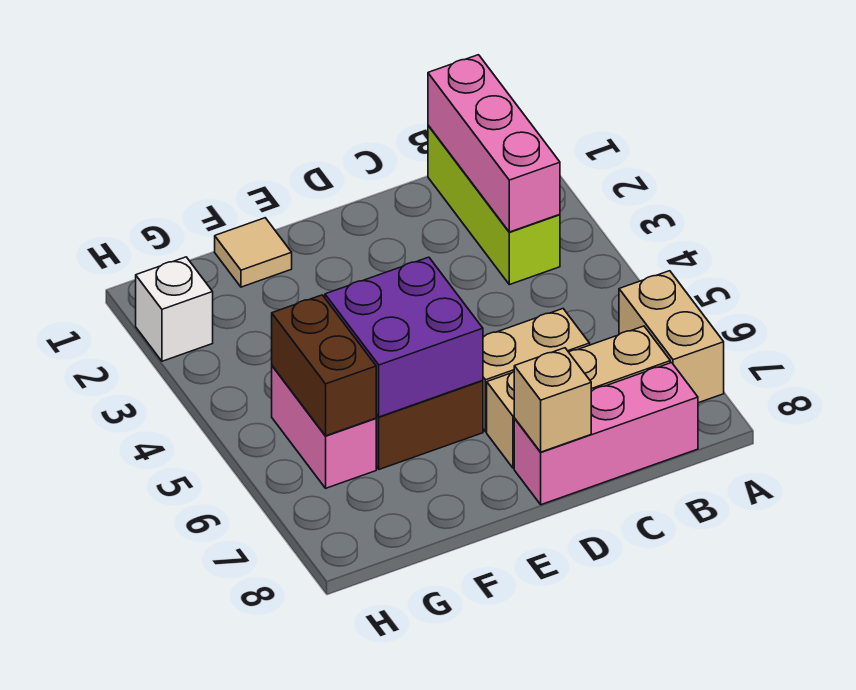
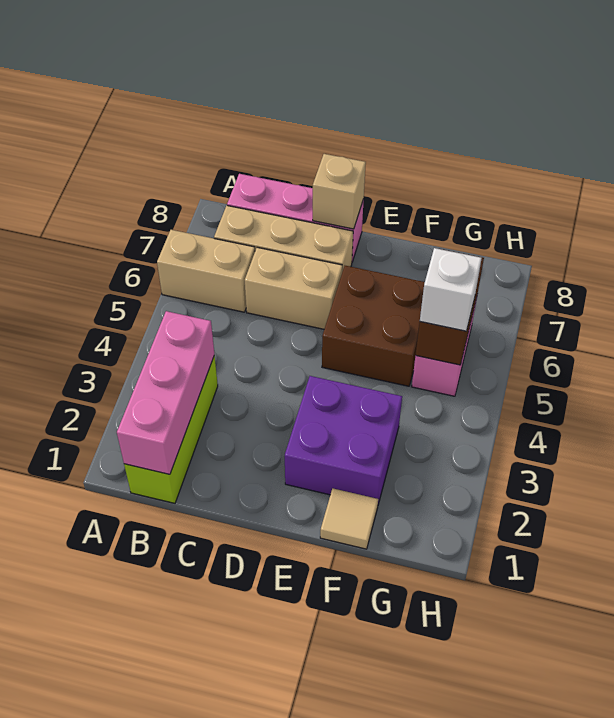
tan 1x2 brick [619,271,724,403] -> tan 1x2 brick turned to [157,230,255,312]
purple 2x2 brick [325,257,483,417] -> purple 2x2 brick moved to [285,376,402,504]
white 1x1 brick [136,257,213,361] -> white 1x1 brick moved to [420,248,482,331]

